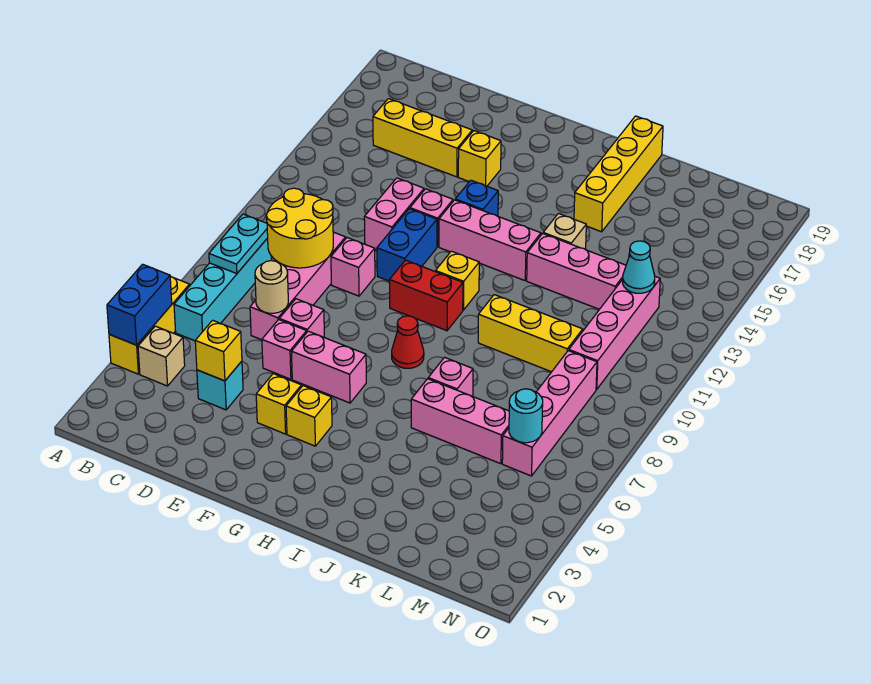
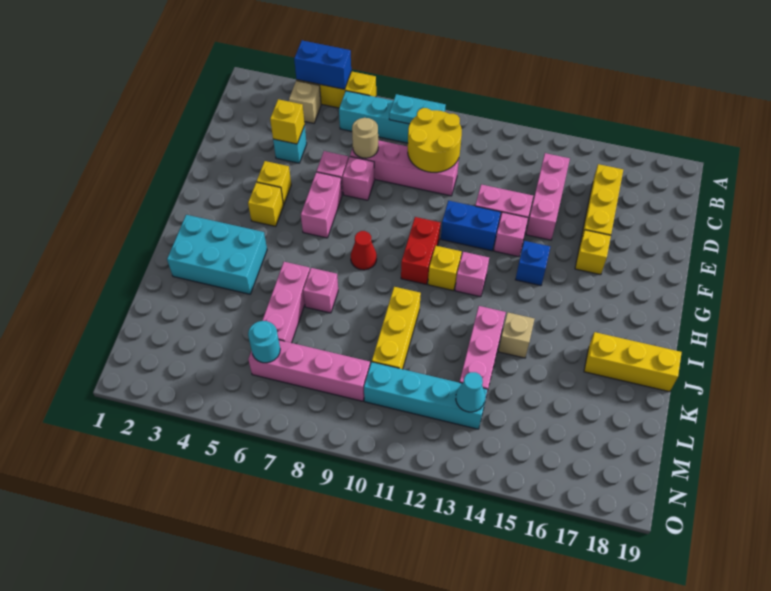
pink 1x1 brick [331,238,375,296] -> pink 1x1 brick moved to [455,252,489,297]
pink 1x3 brick [439,200,541,281] -> pink 1x3 brick moved to [526,153,570,240]
none -> cyan 2x3 brick [167,215,267,294]
yellow 1x4 brick [574,116,663,232] -> yellow 1x3 brick [584,332,682,392]
pink 1x4 brick [569,276,660,389] -> cyan 1x4 brick [364,362,488,429]

